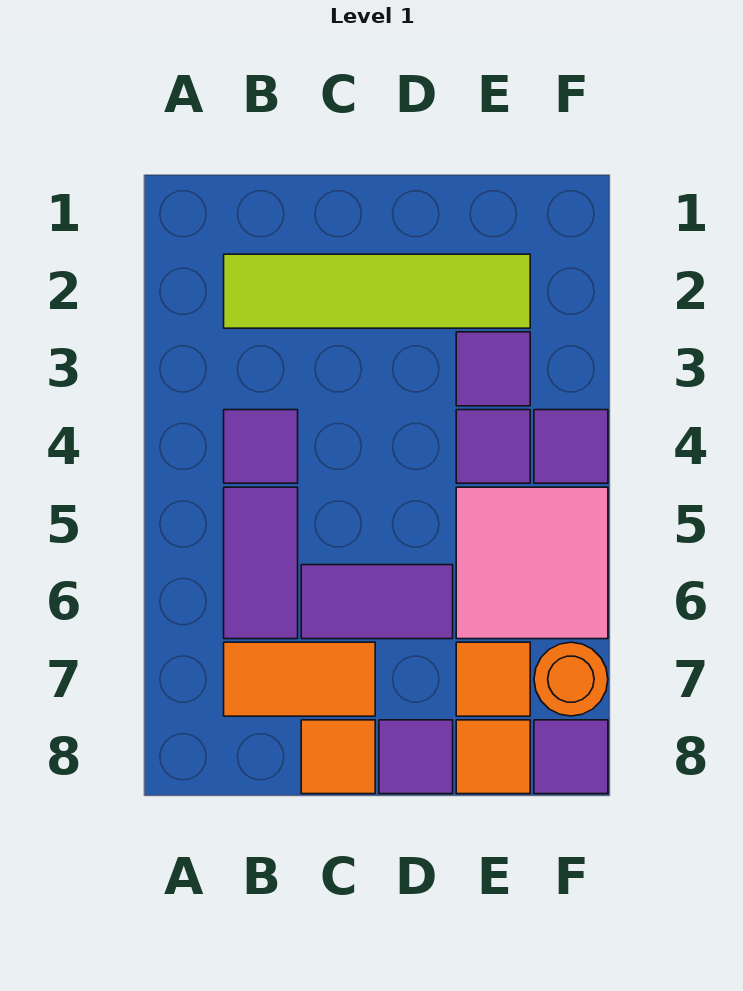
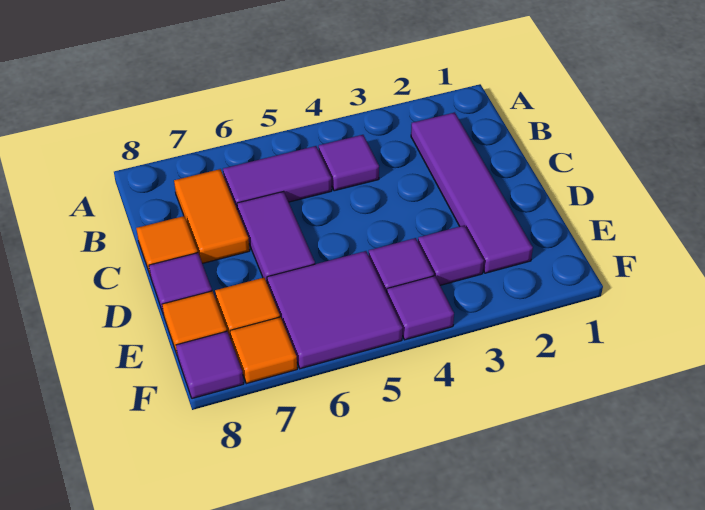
lime 1x4 tile [224,254,530,328] -> purple 1x4 tile [411,112,533,273]
pink 2x2 tile [456,487,608,639] -> purple 2x2 tile [267,251,403,369]
orange 1x1 round brick [534,642,608,716] -> orange 1x1 tile [230,317,297,384]

